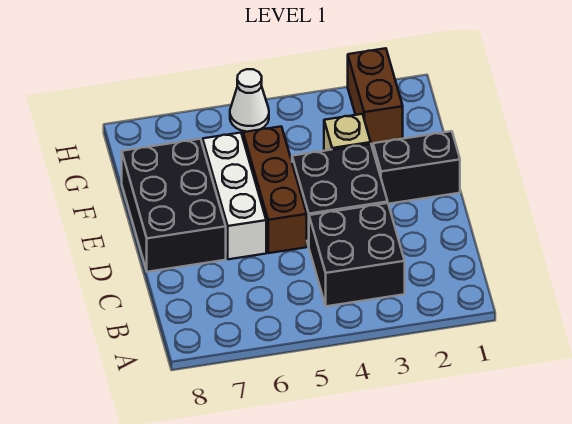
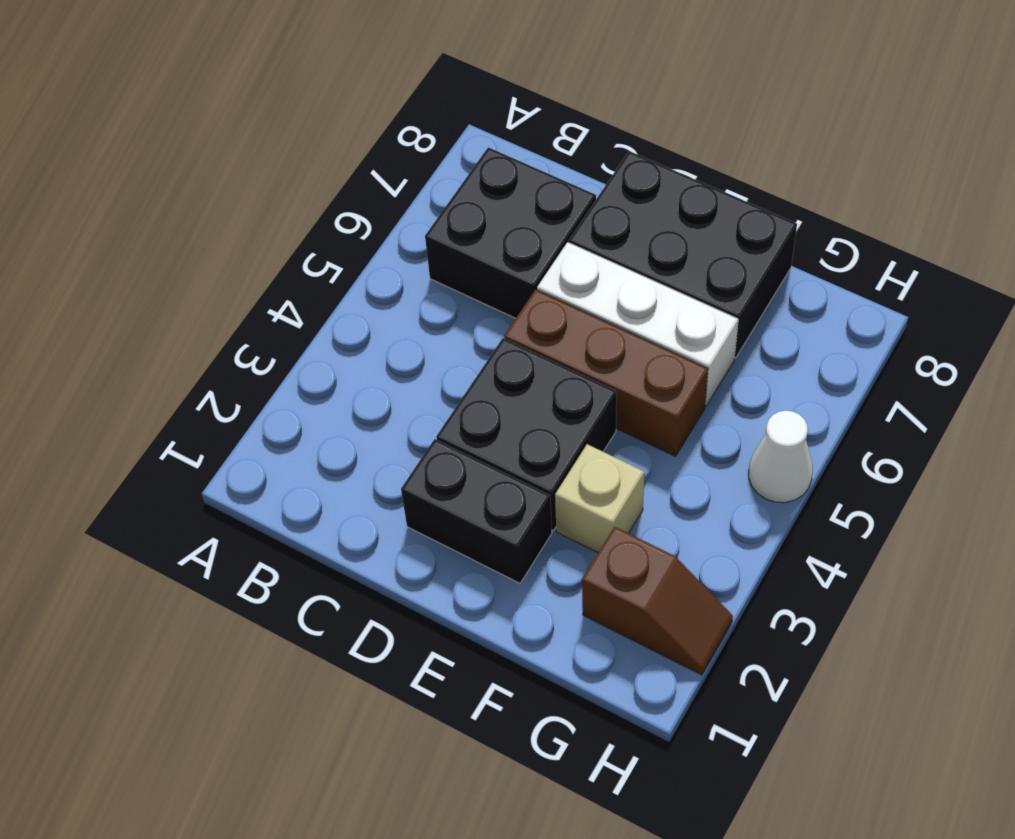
black 2x2 brick [309,203,405,306] -> black 2x2 brick moved to [425,147,596,318]
black 1x2 brick [373,131,460,204] -> black 1x2 brick turned to [401,439,552,583]
brown 1x2 brick [348,48,403,144] -> brown 1x2 slope [582,527,733,675]

